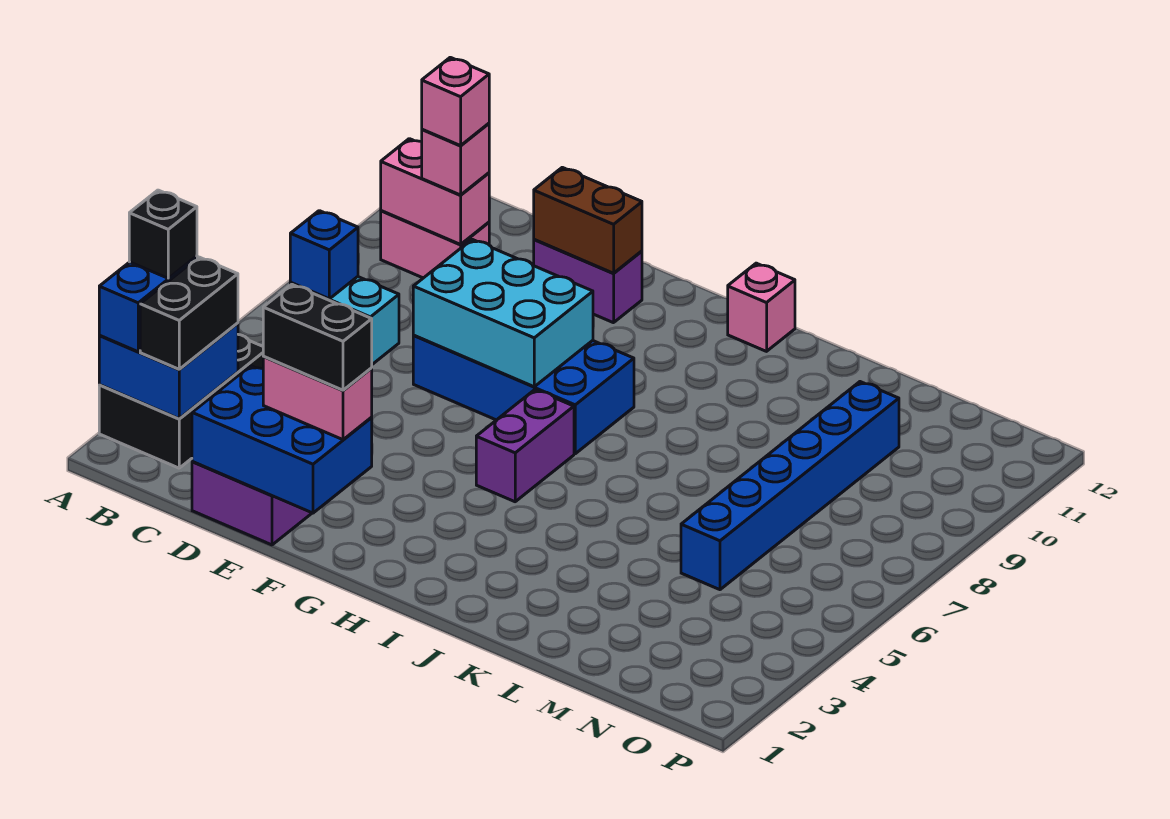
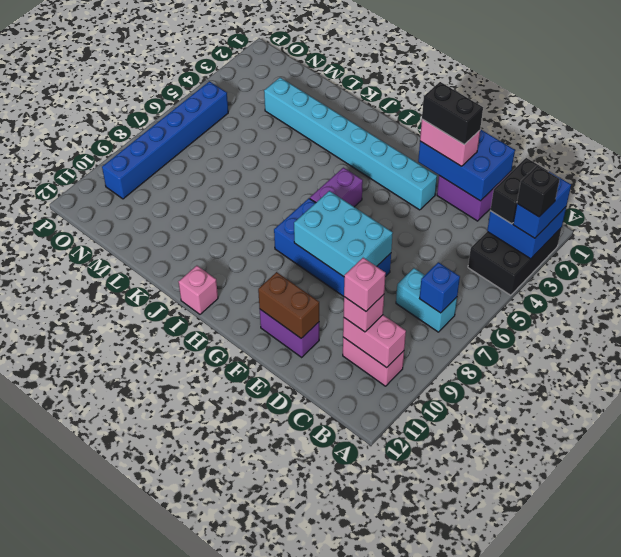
none -> cyan 1x8 brick [264,78,437,210]
blue 1x6 brick [681,382,899,590] -> blue 1x6 brick moved to [102,81,228,199]

